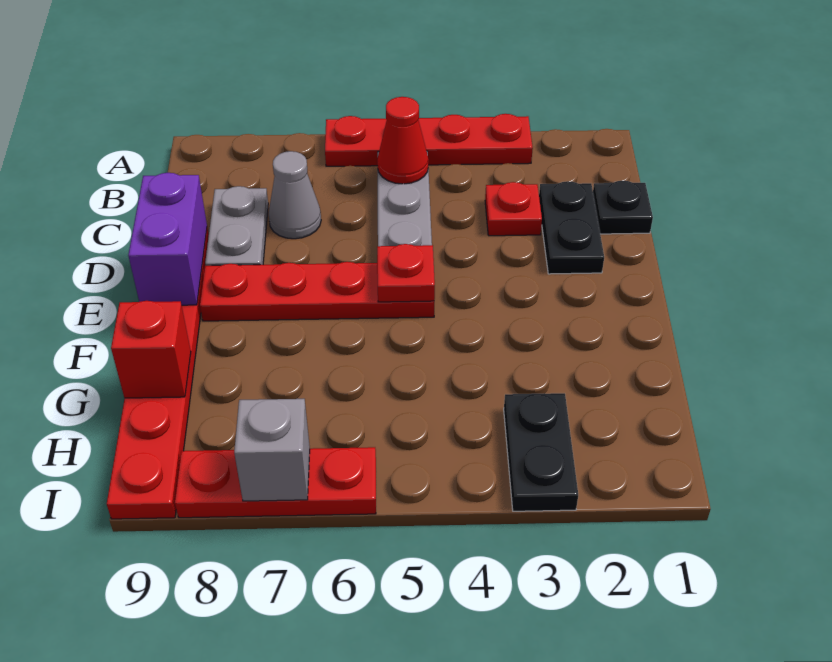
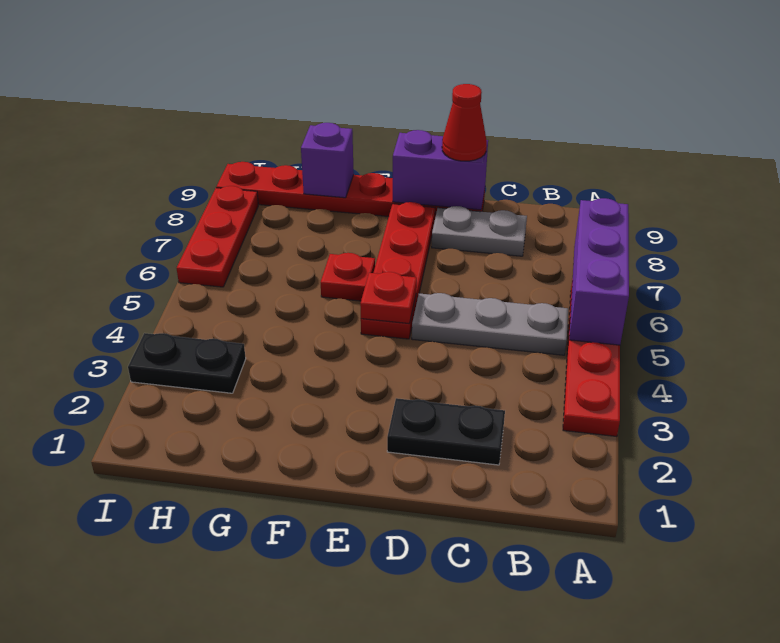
none -> purple 1x3 brick [569,198,629,345]
red 1x1 cone [377,97,429,184] -> red 1x1 cone moved to [442,84,487,161]
black 1x1 plate [593,181,653,234] -> none
red 1x1 plate [485,182,542,236] -> red 1x1 plate moved to [321,253,375,301]
grey 1x1 cone [269,151,321,239] -> none
red 1x1 brick [111,301,191,398] -> purple 1x1 brick [301,123,354,198]
grey 1x1 brick [234,399,310,501] -> none

